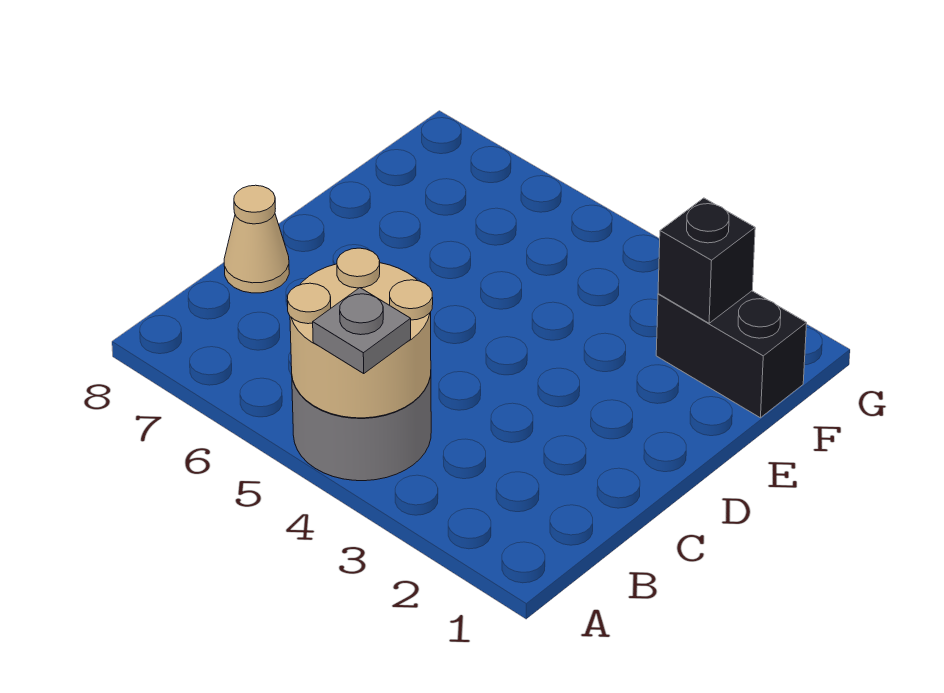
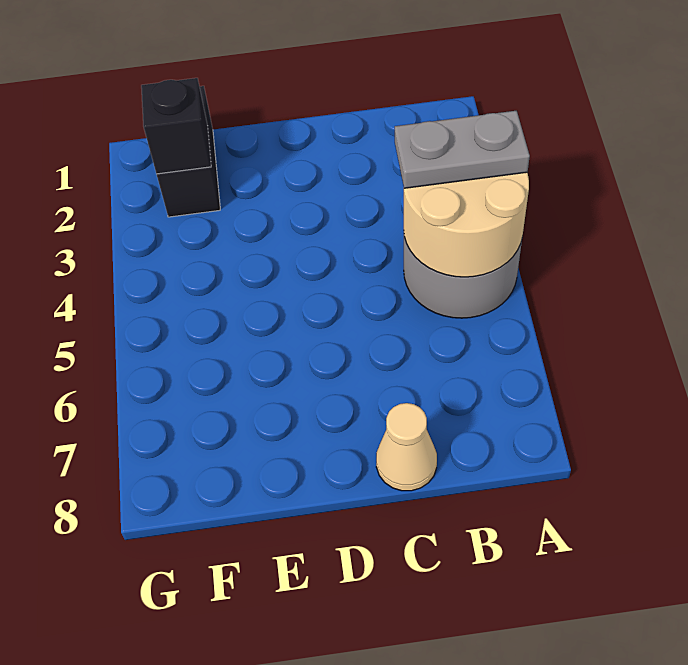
grey 1x1 plate [313,288,411,373] -> grey 1x2 plate [395,111,530,188]

